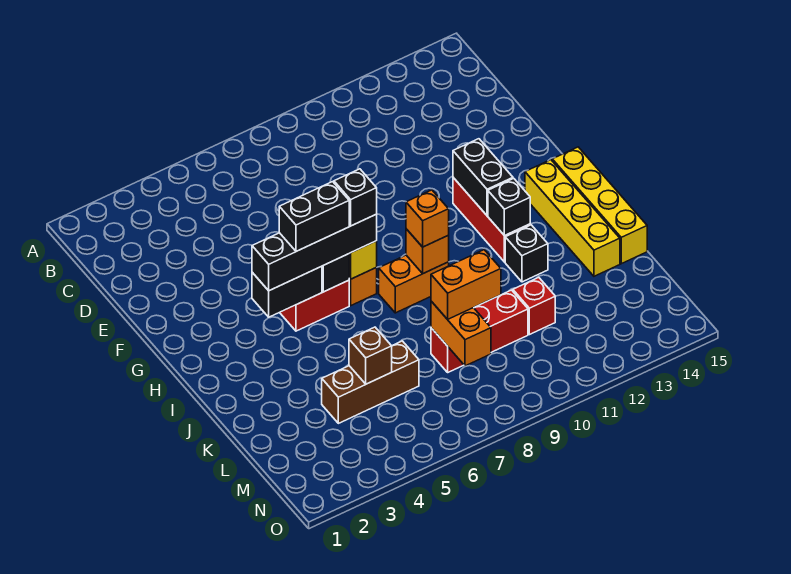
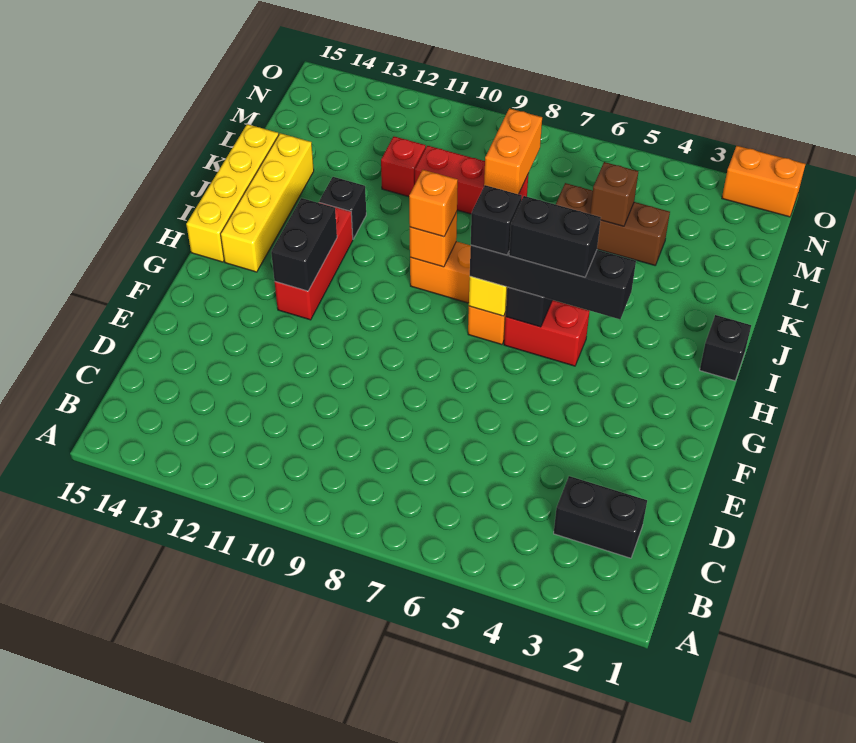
black 1x2 brick [252,266,322,317] -> black 1x2 brick moved to [554,476,647,558]
black 1x1 brick [488,178,530,236] -> black 1x1 brick moved to [700,315,751,381]
orange 1x2 brick [431,250,501,319] -> orange 1x2 brick moved to [722,146,806,217]

